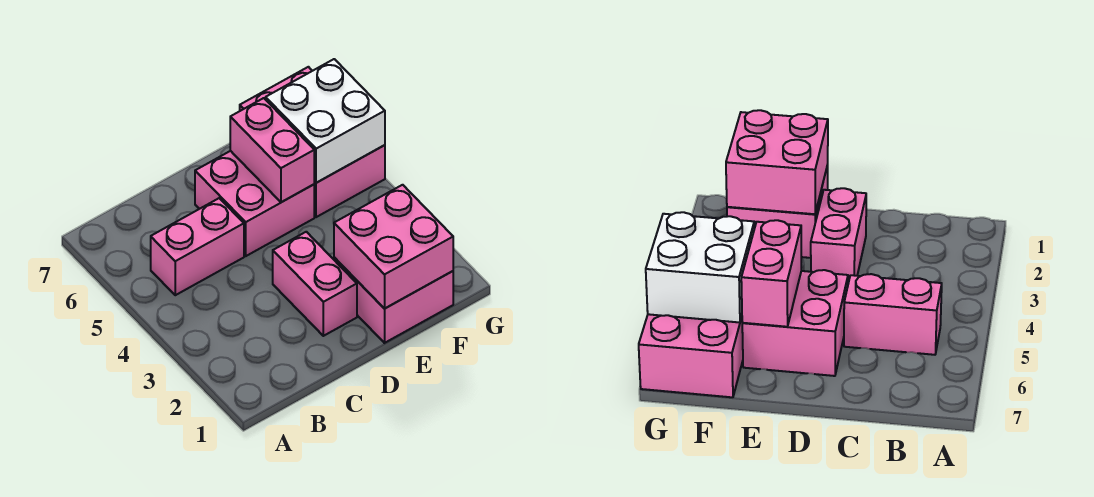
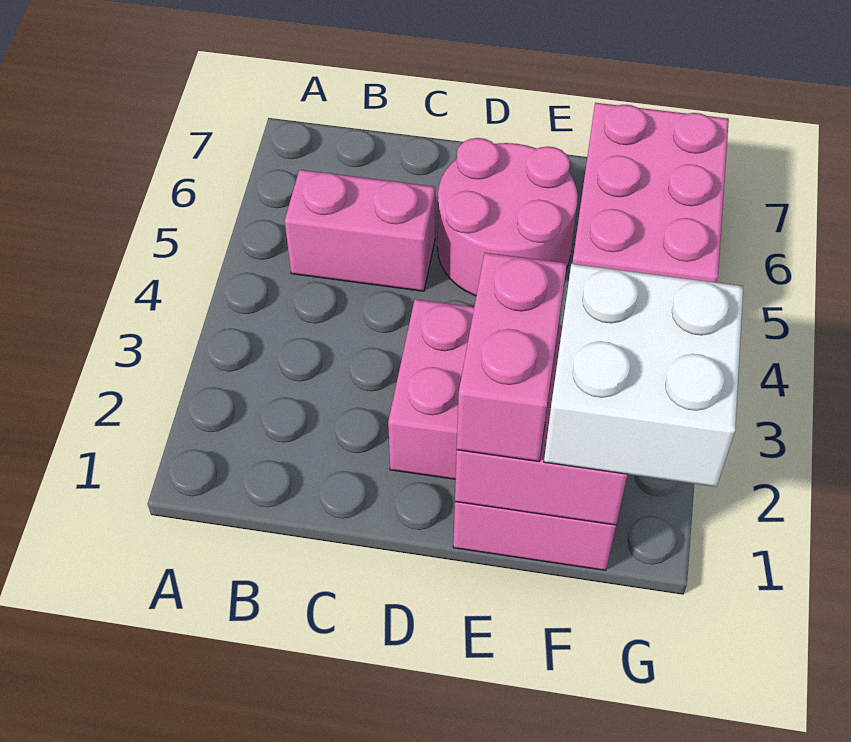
pink 2x2 brick [195,151,314,256] -> pink 2x2 round brick [437,138,578,296]
pink 1x2 brick [230,98,314,202] -> pink 1x2 brick moved to [457,253,567,462]
white 2x2 brick [266,59,385,183] -> white 2x2 brick moved to [544,264,743,487]

